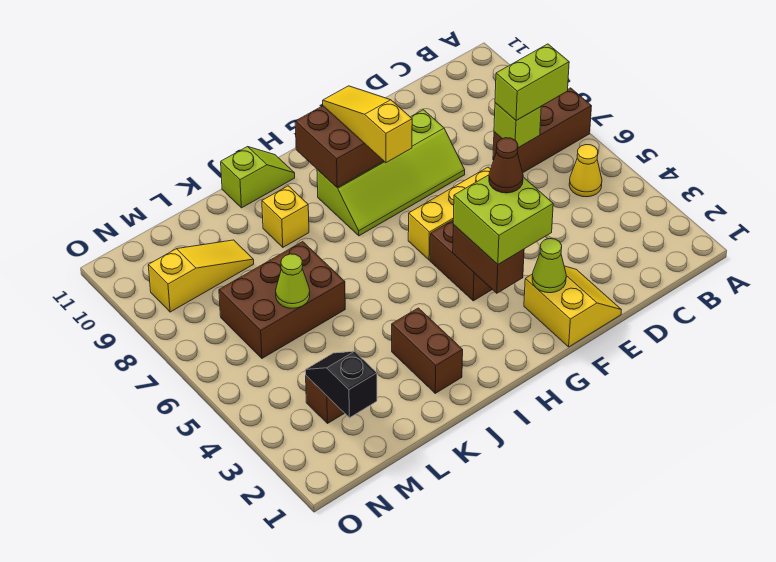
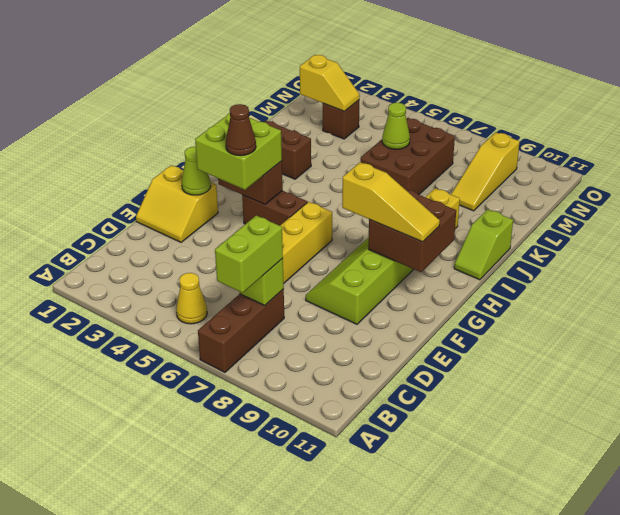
black 1x2 slope [305,351,377,418] -> yellow 1x2 slope [300,55,360,111]

